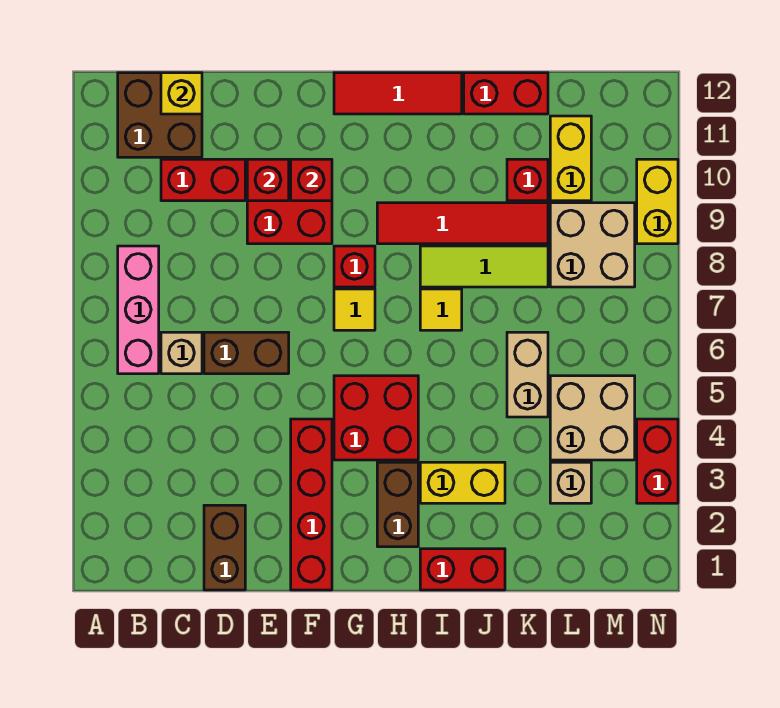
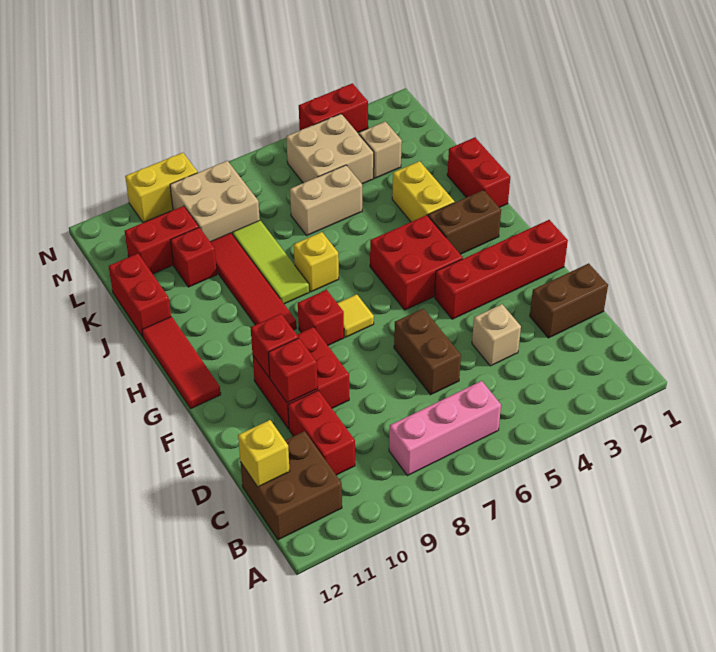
tan 1x1 brick [161,332,202,374] -> tan 1x1 brick moved to [472,304,521,366]
yellow 1x1 tile [420,289,462,330] -> yellow 1x1 brick [294,232,339,292]
yellow 1x2 brick [550,116,591,201] -> red 1x2 brick [125,206,199,274]

